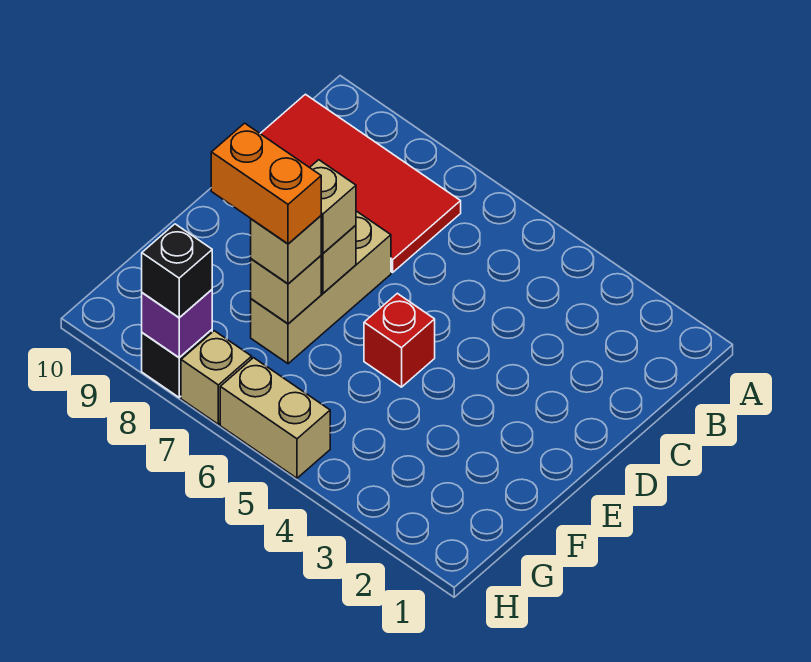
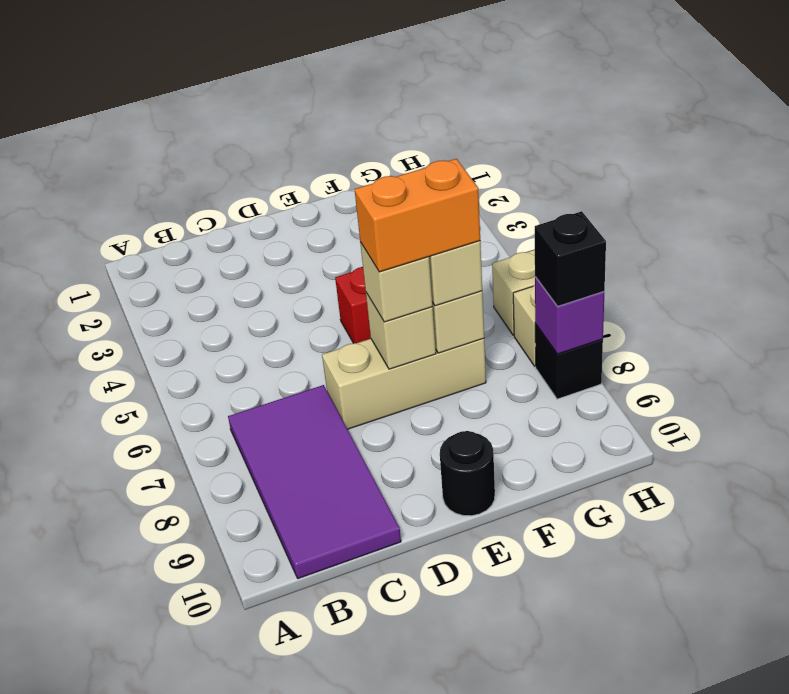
red 2x4 tile [260,94,461,273] -> purple 2x4 tile [228,385,401,579]
none -> black 1x1 round brick [440,431,495,516]
orange 1x2 brick [211,123,321,244] -> orange 1x2 brick turned to [355,159,480,272]
tan 1x2 brick [220,358,330,478] -> tan 1x1 brick [492,250,535,335]

